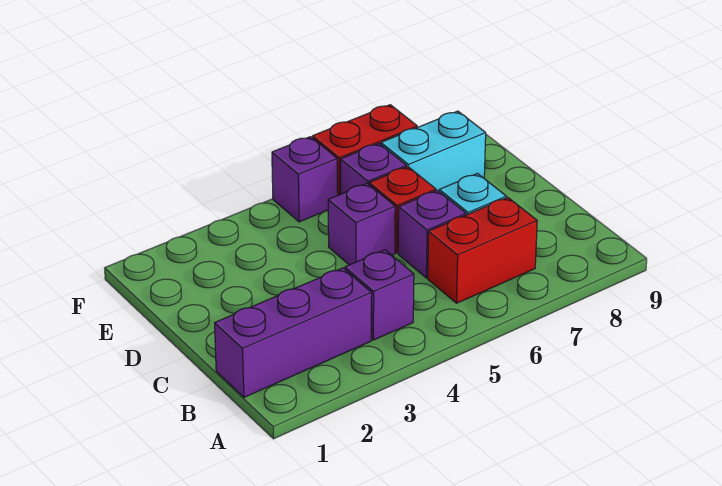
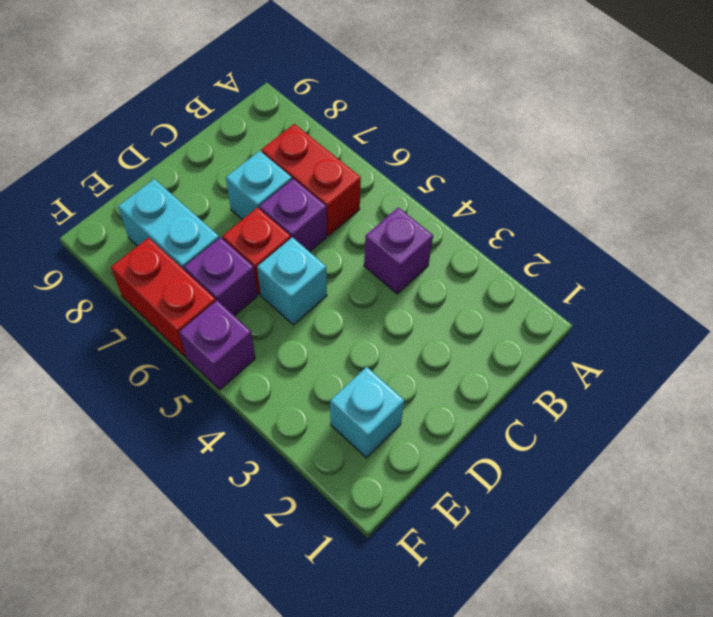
purple 1x3 brick [215,268,372,397] -> none
purple 1x1 brick [328,183,395,265] -> cyan 1x1 brick [257,237,327,325]
none -> cyan 1x1 brick [330,367,404,458]

